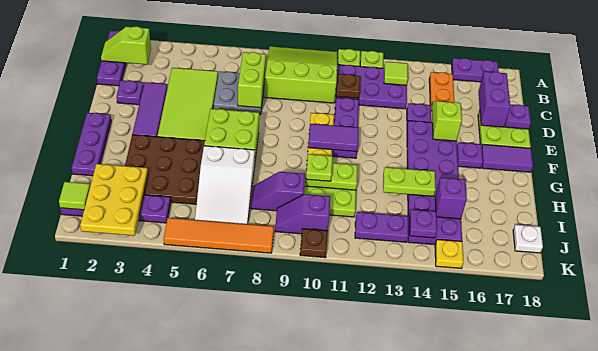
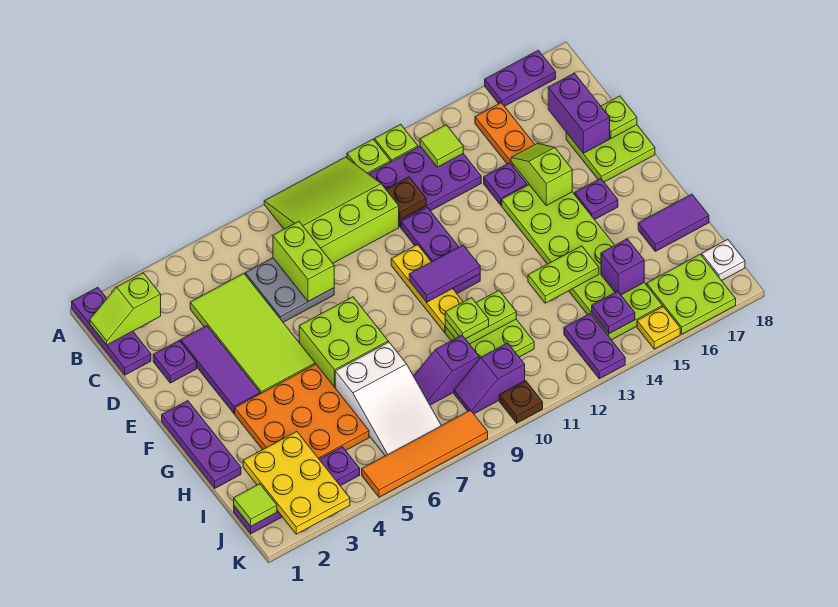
purple 1x1 plate [505,105,531,129] -> lime 1x1 plate [601,96,637,138]
purple 2x6 plate [407,121,462,245] -> lime 2x6 plate [502,185,662,340]
purple 1x2 tile [482,144,533,172] -> purple 1x2 tile moved to [638,194,709,251]
brown 3x3 plate [125,135,205,204] -> orange 3x3 plate [235,364,369,459]
purple 1x2 plate [355,212,408,242] -> purple 1x2 plate turned to [564,314,625,379]
none -> lime 2x2 plate [647,254,736,334]

